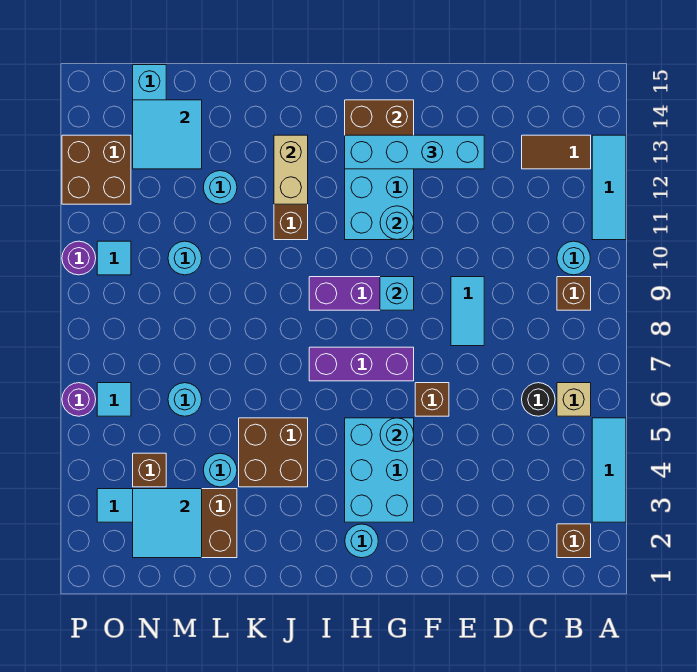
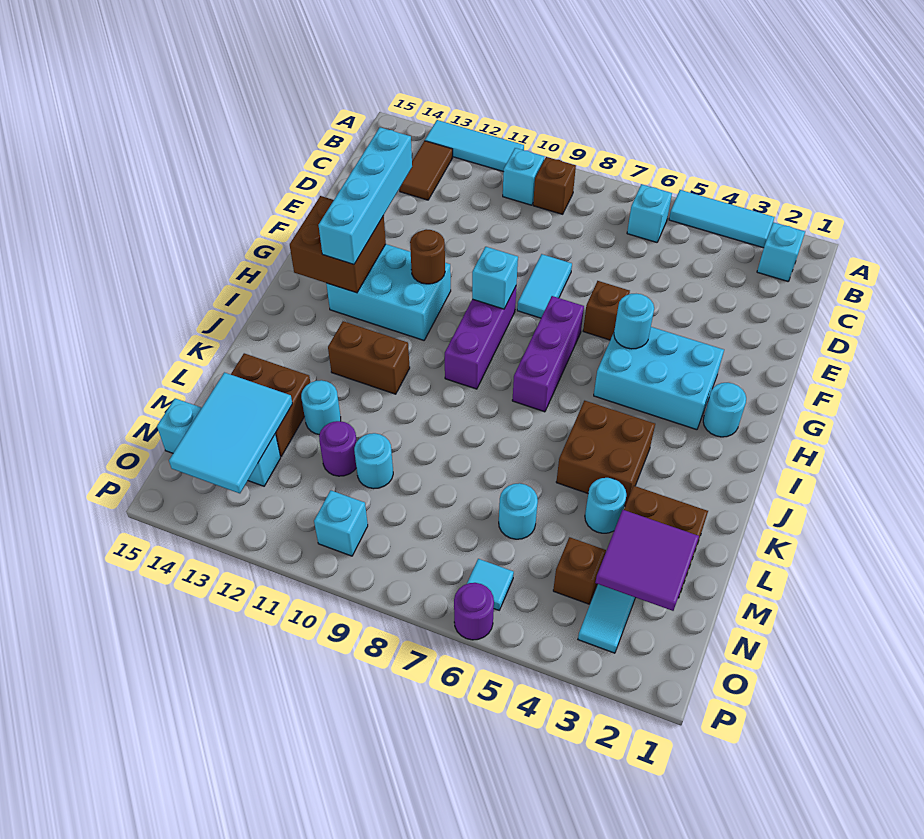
brown 1x1 brick [557,524,591,558] -> cyan 1x1 brick [757,222,805,281]
tan 1x1 brick [557,383,591,416] -> cyan 1x1 brick [627,184,672,242]
cyan 1x1 round brick [557,241,590,275] -> cyan 1x1 brick [503,148,544,205]
black 1x1 round brick [522,383,555,416] -> none
cyan 1x2 tile [451,277,484,346] -> cyan 1x2 tile turned to [517,254,572,318]
cyan 1x1 round brick [380,206,414,240] -> brown 1x1 round brick [410,229,445,284]
tan 1x2 brick [274,135,308,204] -> none
cyan 2x2 tile [133,489,202,558] -> purple 2x2 tile [595,510,699,611]
cyan 2x2 tile [133,100,202,169] -> cyan 2x3 tile [169,372,292,493]
cyan 1x1 tile [97,241,131,275] -> cyan 1x1 brick [314,490,368,556]
brown 2x2 brick [62,135,131,204] -> brown 2x2 brick moved to [231,353,310,456]
purple 1x1 round brick [62,241,96,275] -> purple 1x1 round brick moved to [319,421,357,476]

